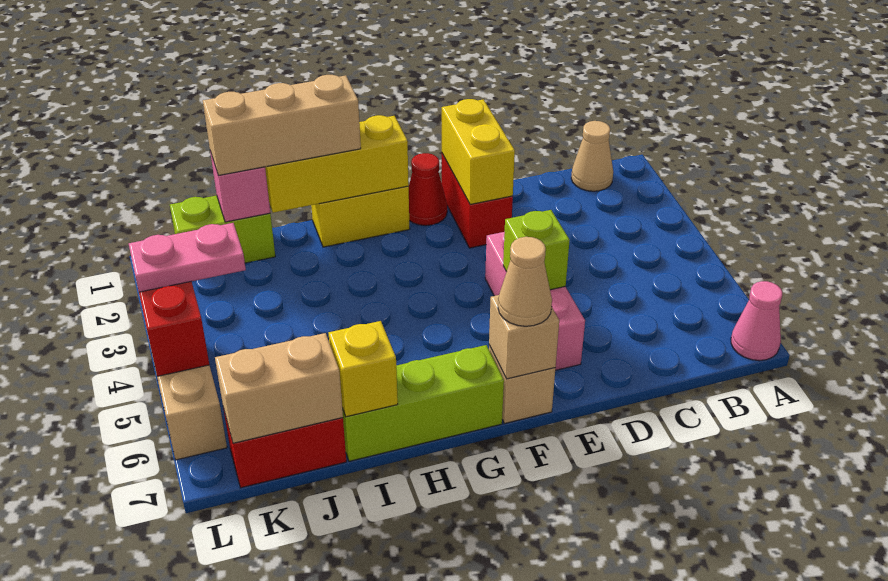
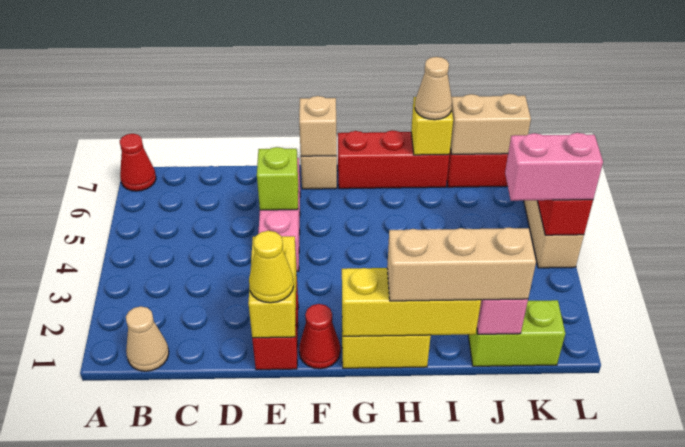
pink 1x1 cone [731,281,782,361] -> red 1x1 cone [120,134,156,191]
none -> yellow 1x1 cone [249,231,294,303]
tan 1x1 cone [498,237,552,326] -> tan 1x1 cone moved to [415,57,452,120]
lime 1x3 brick [342,345,504,461] -> red 1x3 brick [338,130,449,189]
pink 1x2 plate [129,223,246,292] -> pink 1x2 brick [505,133,603,201]

